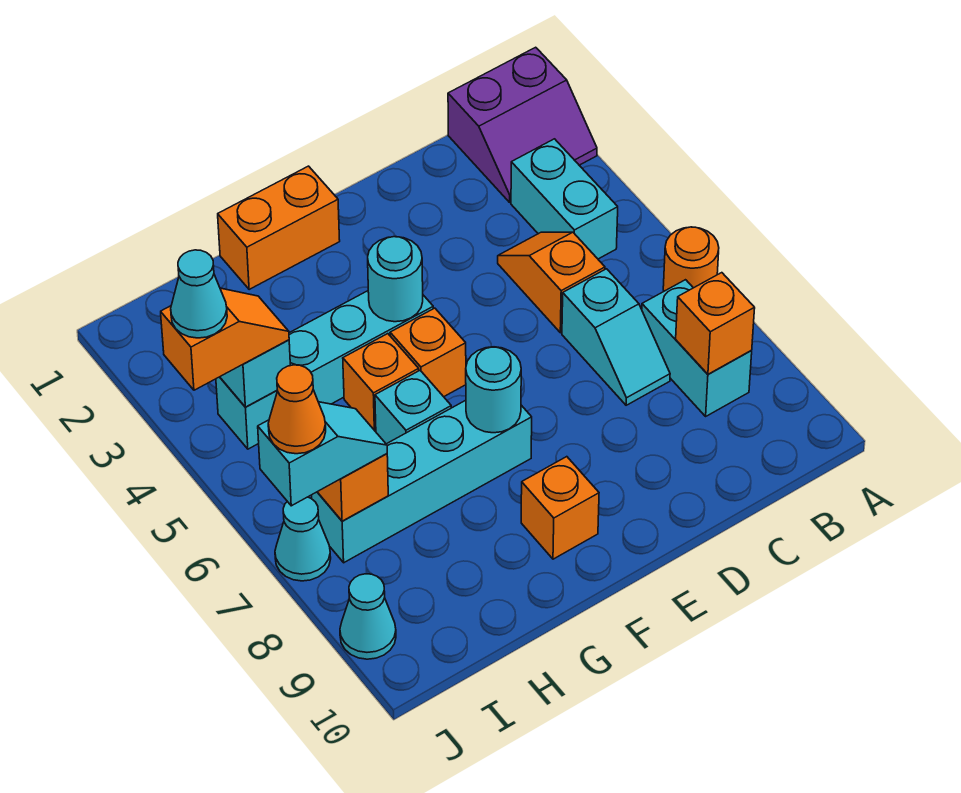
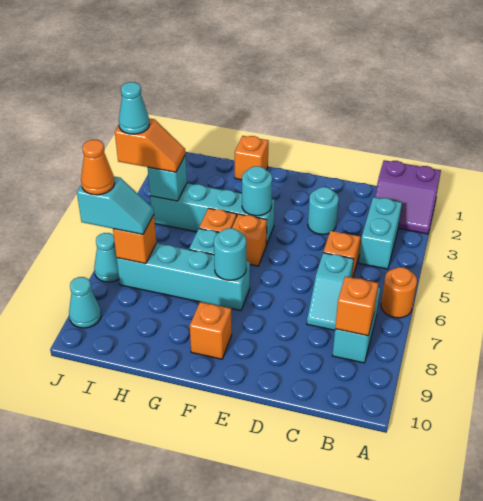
none -> cyan 1x1 round brick [308,187,339,235]
orange 1x2 brick [218,166,340,289] -> orange 1x1 brick [235,136,269,180]

